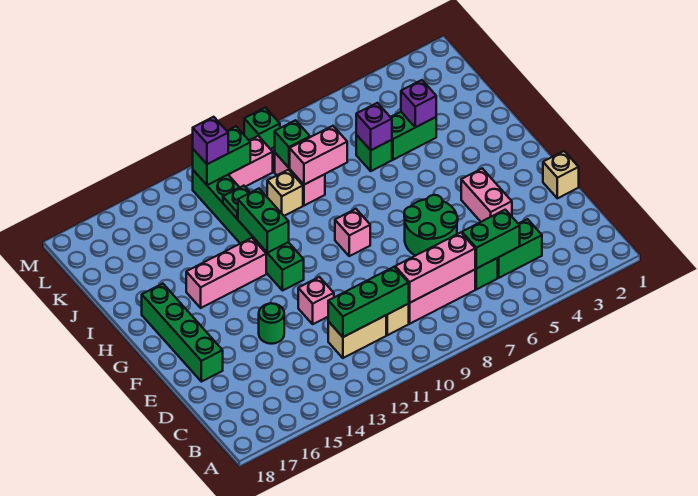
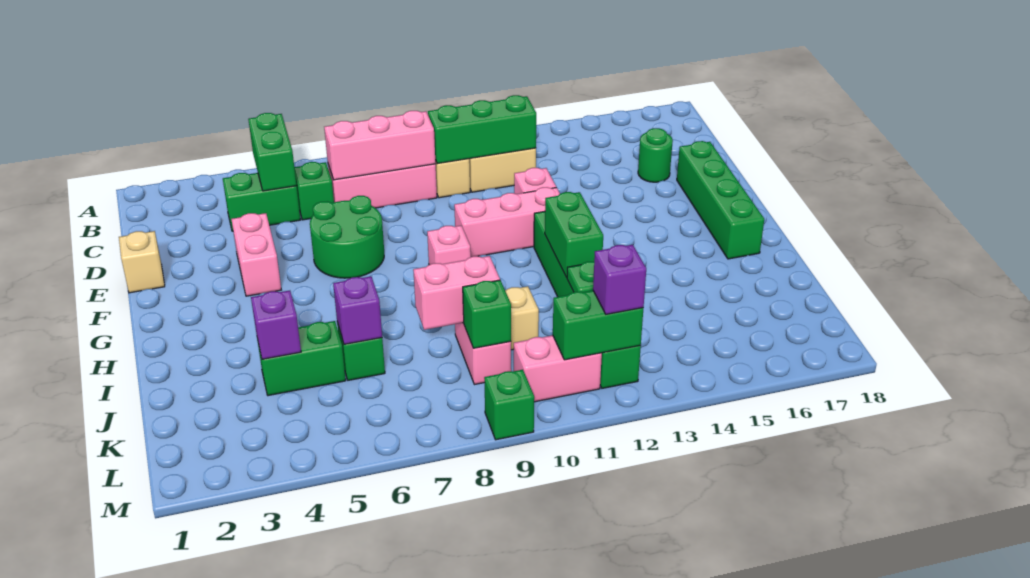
green 1x2 brick [462,210,520,269] -> green 1x2 brick turned to [248,113,297,191]
green 1x1 round brick [259,303,284,344] -> green 1x1 round brick moved to [638,128,673,182]
pink 1x3 brick [186,238,266,308] -> pink 1x3 brick moved to [454,187,560,257]

